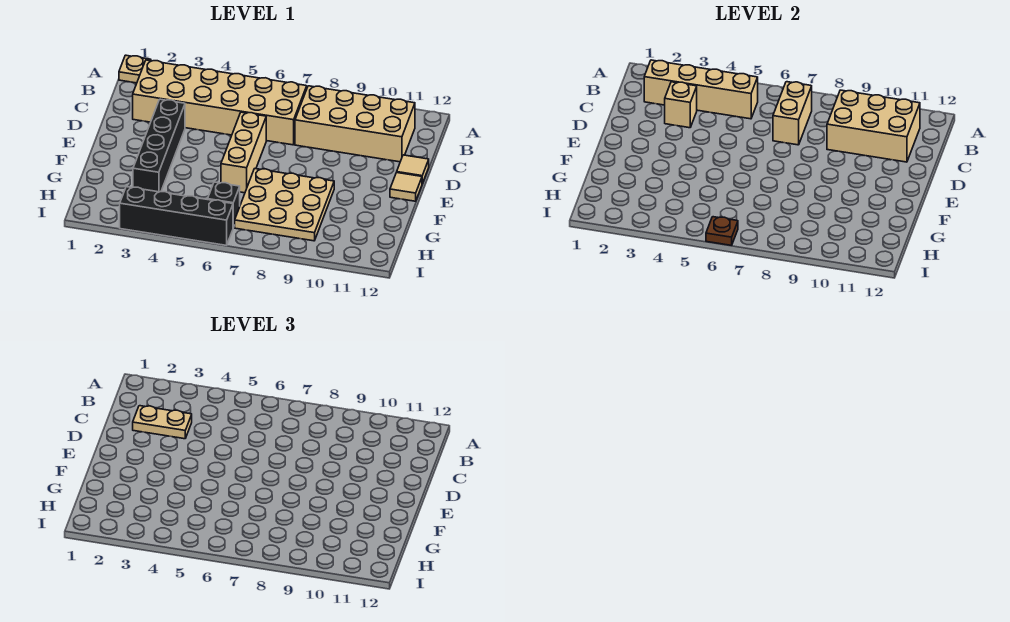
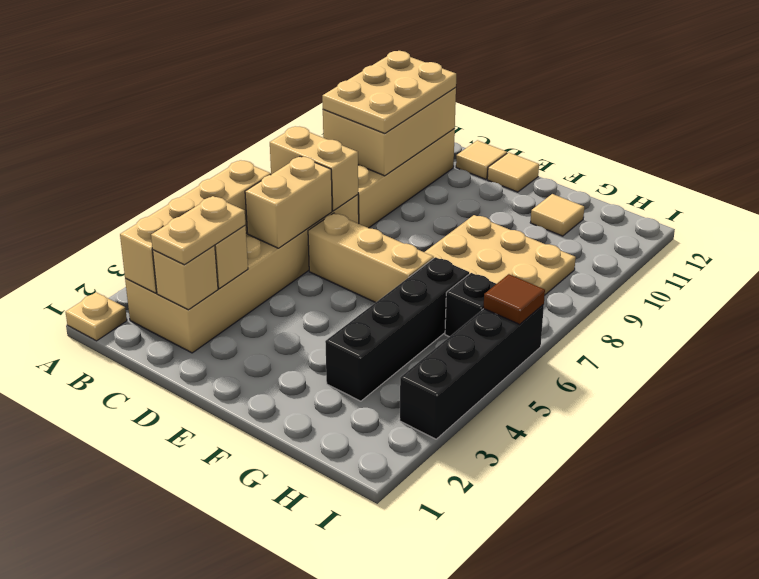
none -> tan 2x3 plate [322,51,456,134]
none -> tan 1x1 brick [153,245,218,310]
none -> tan 1x2 brick [245,156,332,248]
black 1x4 brick [133,99,185,192] -> black 1x4 brick turned to [325,257,469,401]
none -> tan 1x1 tile [530,194,584,236]
brown 1x1 plate [706,217,738,245] -> brown 1x1 tile [483,274,545,324]

